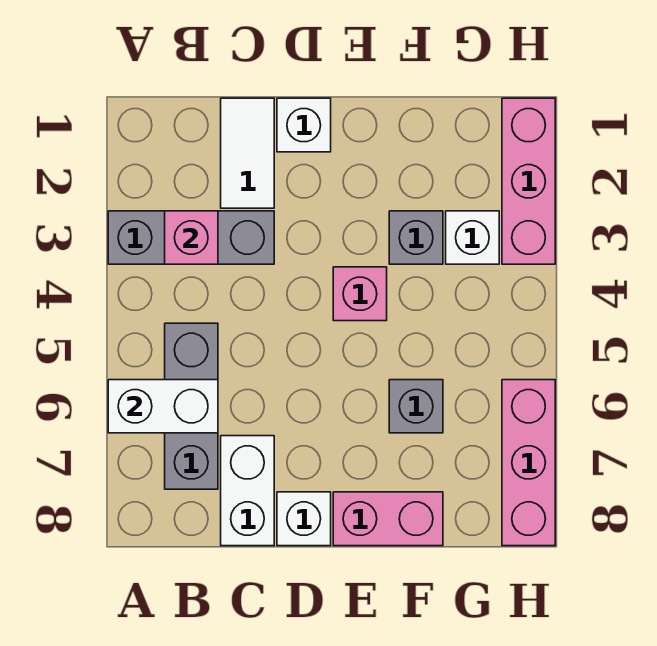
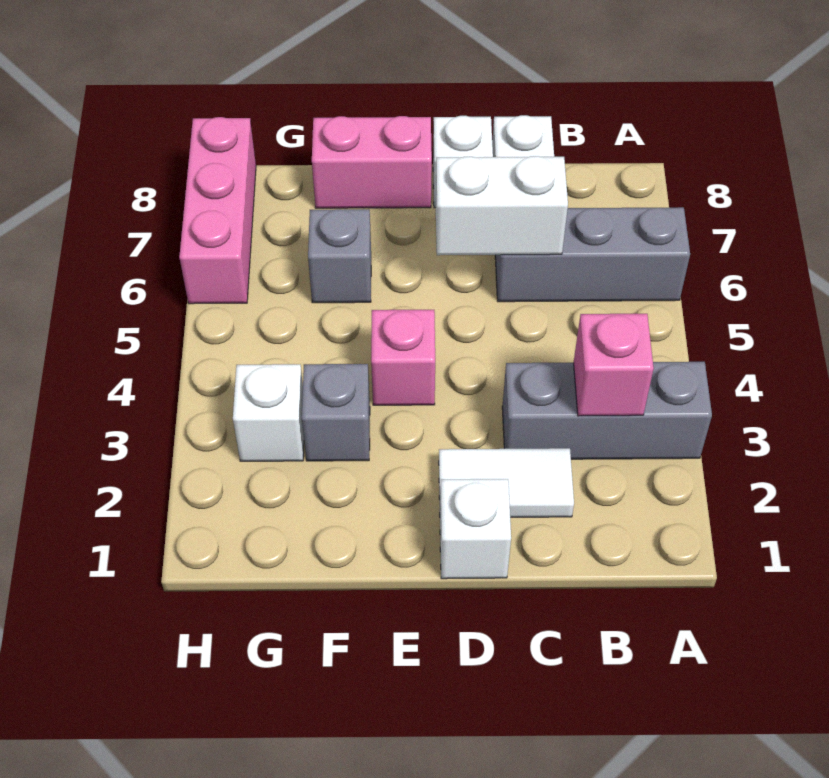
white 1x2 brick [108,380,218,433] -> white 1x2 brick moved to [436,156,568,255]
grey 1x3 brick [165,323,218,489] -> grey 1x3 brick turned to [495,207,690,302]
white 1x2 tile [221,98,274,208] -> white 1x2 tile turned to [439,448,574,517]
pink 1x3 brick [502,98,555,264] -> none

